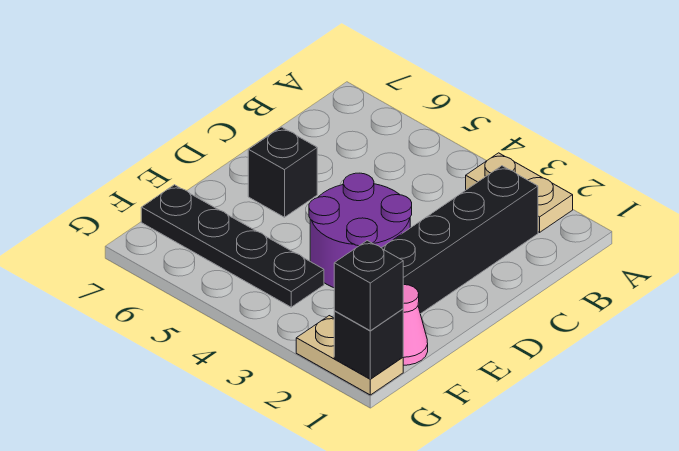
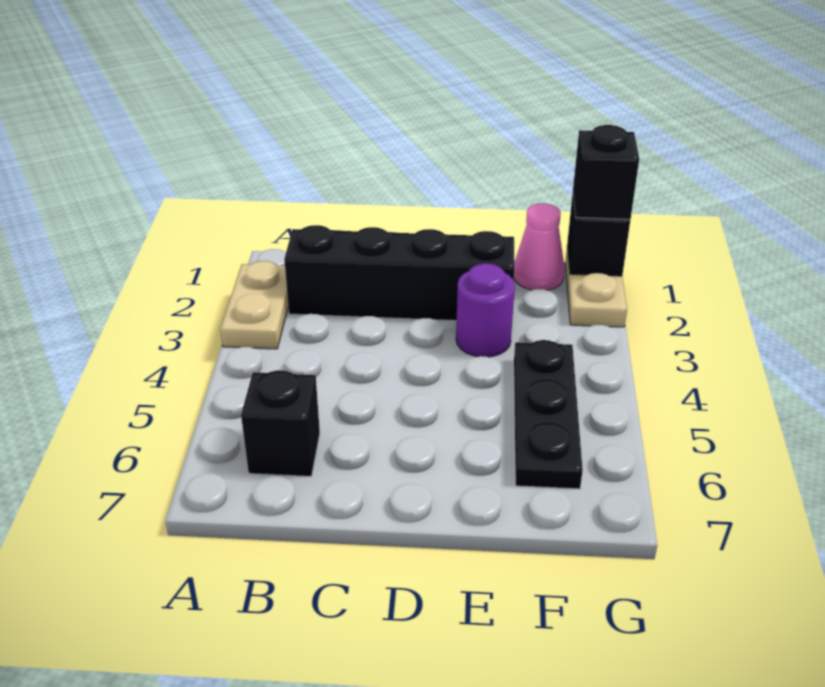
purple 2x2 round brick [309,173,412,288] -> purple 1x1 round brick [456,263,515,357]
black 1x1 brick [248,127,317,217] -> black 1x1 brick moved to [241,370,320,476]
black 1x4 plate [141,185,324,307] -> black 1x3 plate [514,340,583,489]

